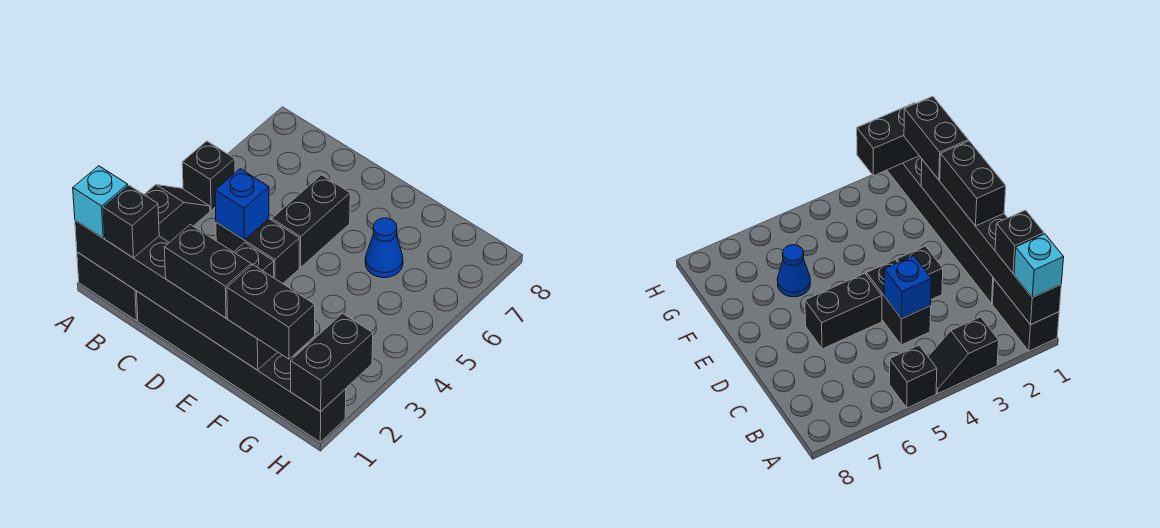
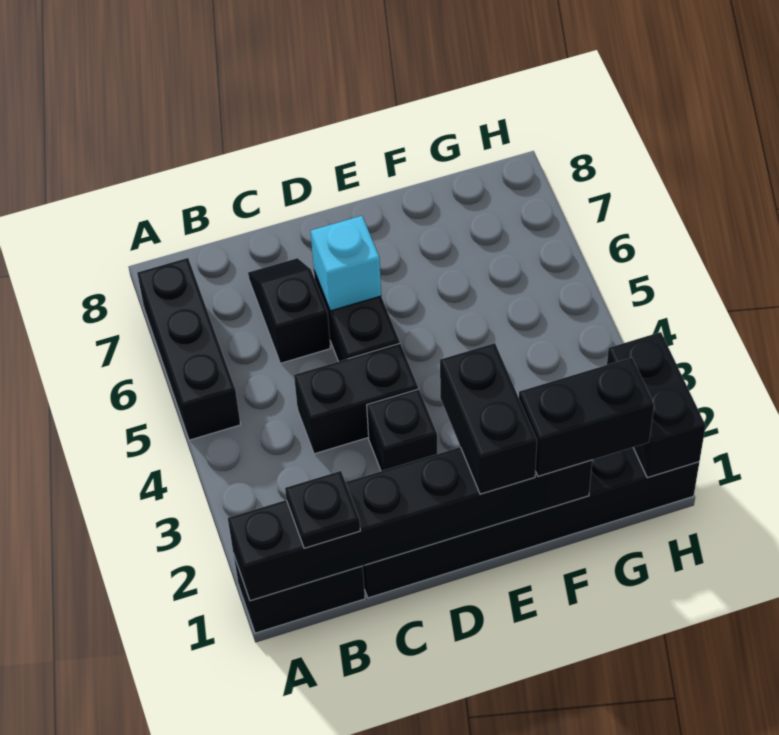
cyan 1x1 brick [73,166,128,238] -> cyan 1x1 brick moved to [311,216,381,311]
black 1x2 slope [144,185,210,242] -> black 1x2 slope moved to [248,258,330,363]
black 1x1 brick [182,141,235,210] -> black 1x3 brick [137,258,241,440]
black 1x1 brick [103,185,159,258] -> black 1x1 plate [285,471,360,548]
blue 1x1 brick [215,169,269,240] -> none
black 1x2 brick [164,225,251,318] -> black 1x2 brick turned to [440,343,537,494]
blue 1x1 cone [365,218,403,278] -> none

